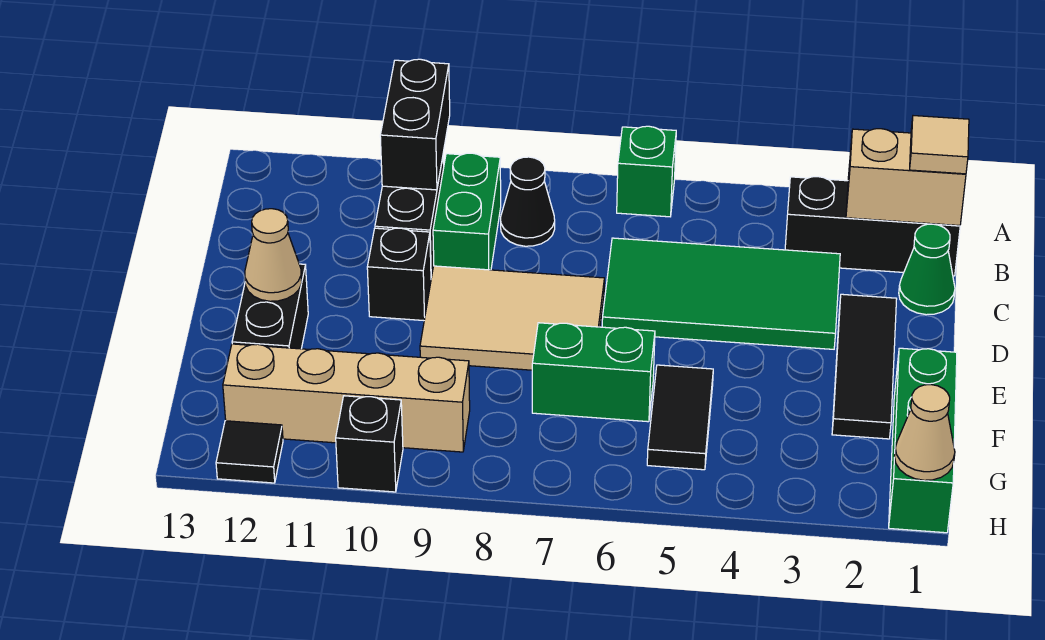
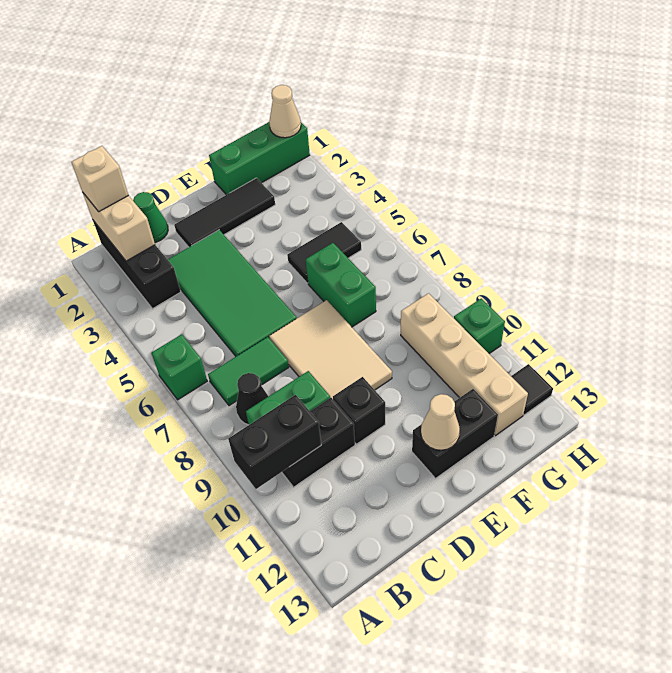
tan 1x1 tile [910,116,969,174] -> tan 1x1 brick [71,146,128,212]
none -> green 1x2 tile [208,337,289,406]
black 1x1 brick [336,396,403,492] -> green 1x1 brick [454,298,505,353]

